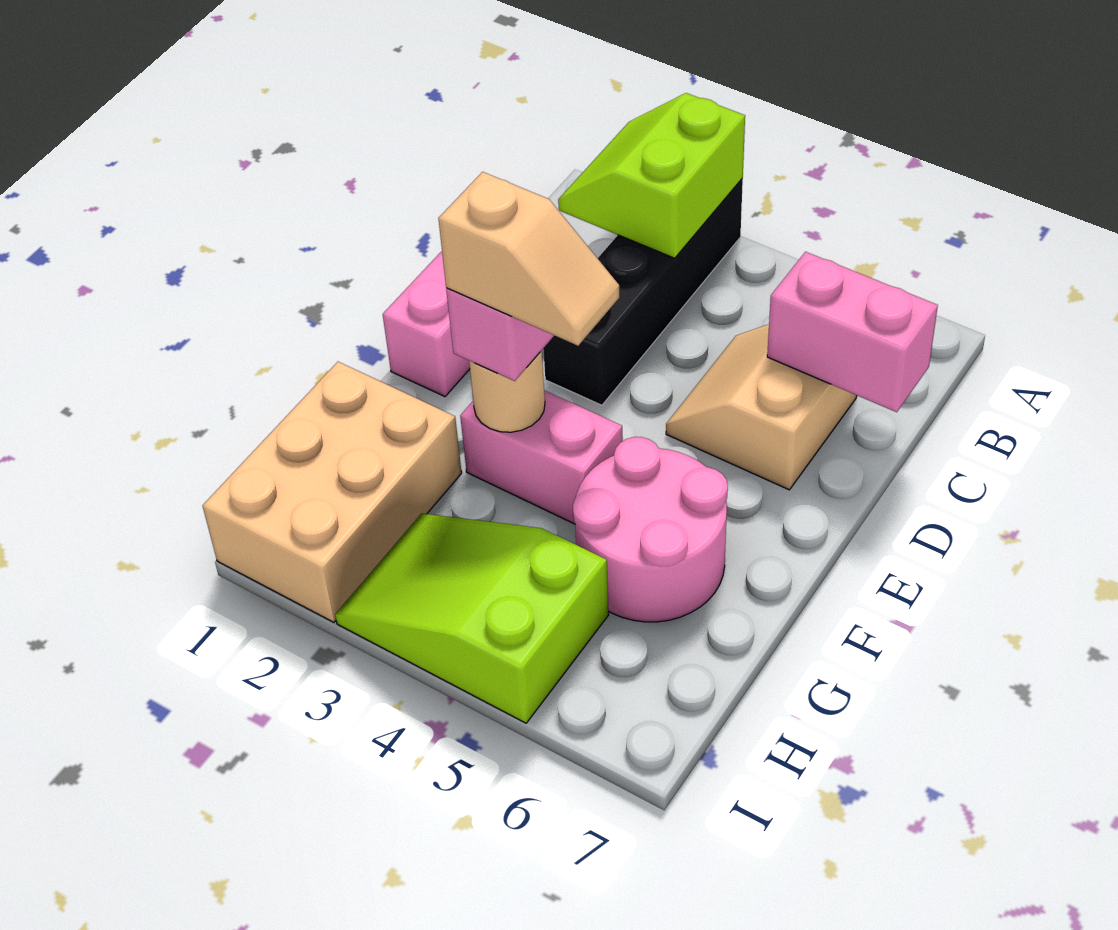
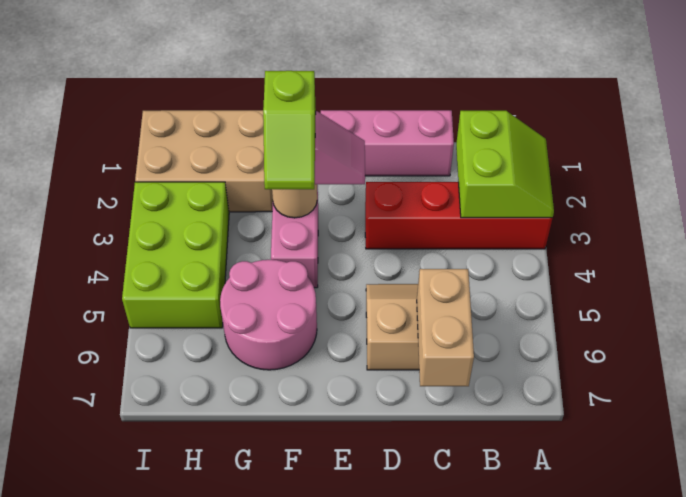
lime 2x2 slope [558,93,745,258] -> lime 2x2 slope turned to [456,111,554,218]
black 1x4 brick [543,179,743,405] -> red 1x4 brick [365,182,553,249]
pink 1x2 brick [767,252,938,412] -> tan 1x2 brick [417,269,474,386]
tan 1x2 slope [438,172,619,346] -> lime 1x2 slope [263,71,316,189]
lime 2x3 slope [335,513,609,723] -> lime 2x3 brick [122,182,229,328]

